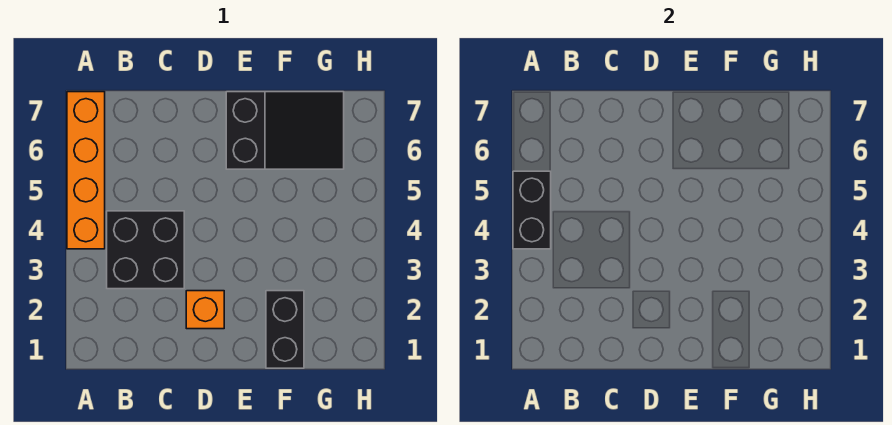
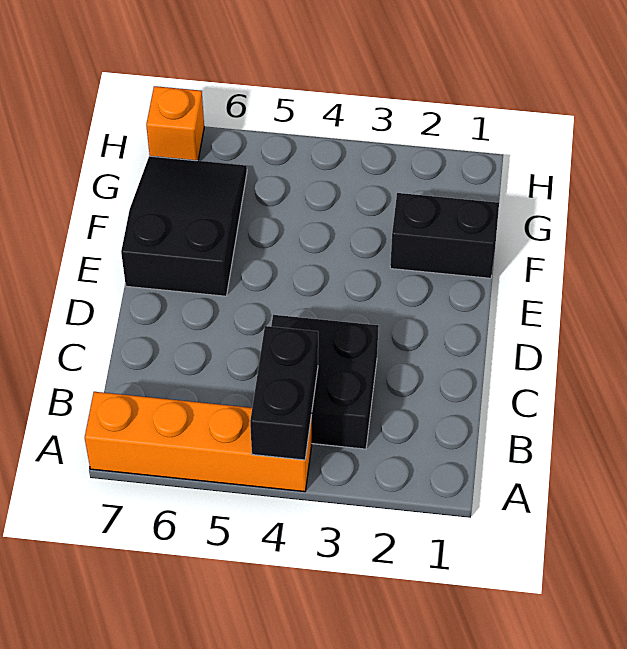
black 1x2 brick [513,171,551,249] -> black 1x2 brick turned to [250,326,318,460]
orange 1x1 brick [186,291,224,329] -> orange 1x1 brick moved to [146,86,204,161]

